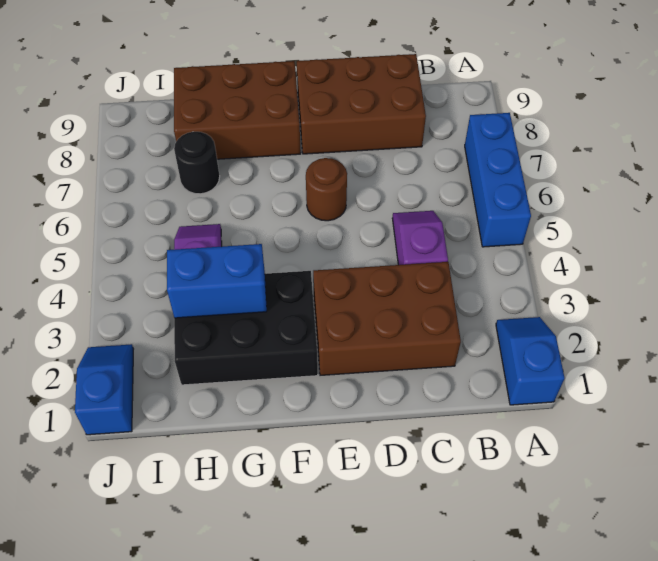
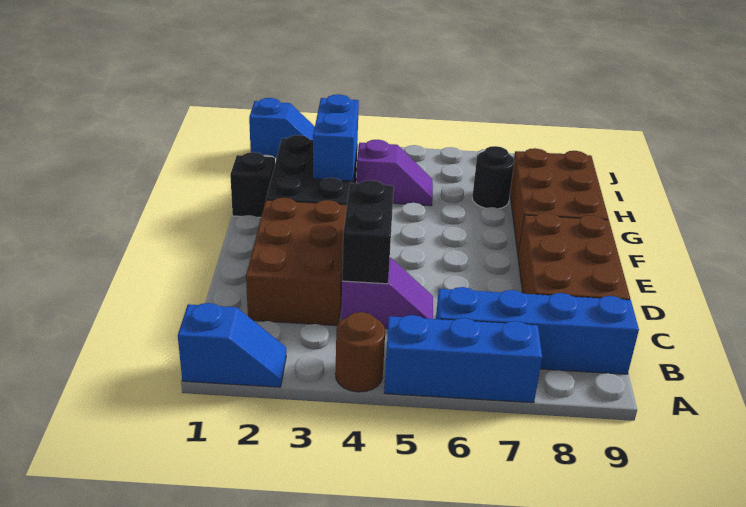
none -> blue 1x4 brick [436,287,639,374]
none -> black 1x2 brick [342,180,394,284]
brown 1x1 round brick [306,158,347,221] -> brown 1x1 round brick moved to [335,312,385,392]
none -> black 1x1 brick [230,152,275,217]

